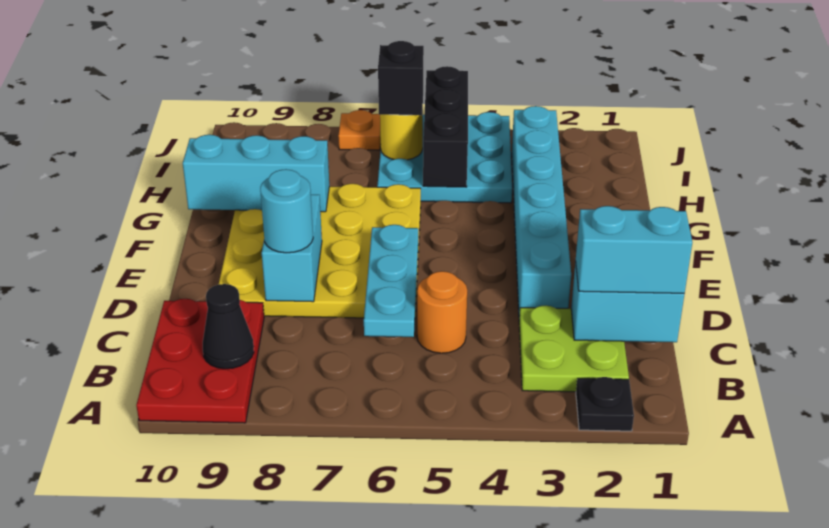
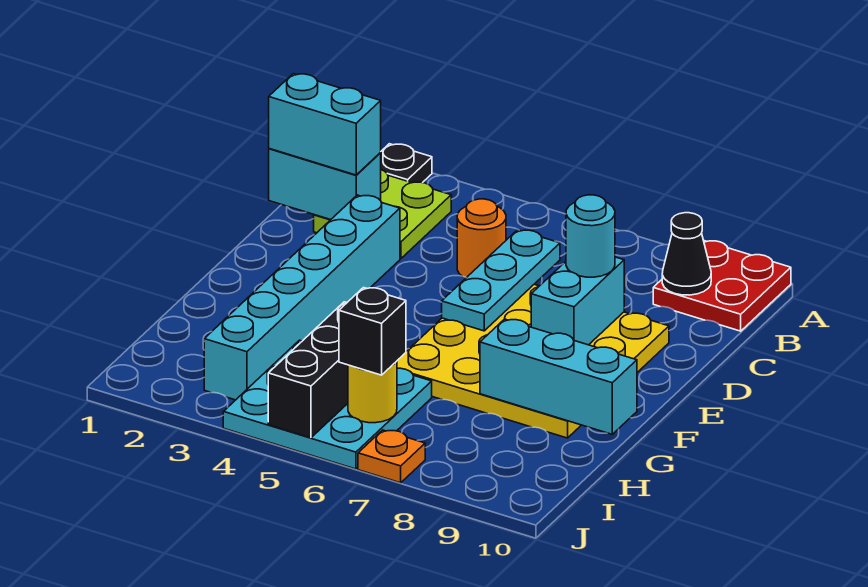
red 2x3 plate [136,299,264,423] -> red 2x2 plate [653,241,791,331]

